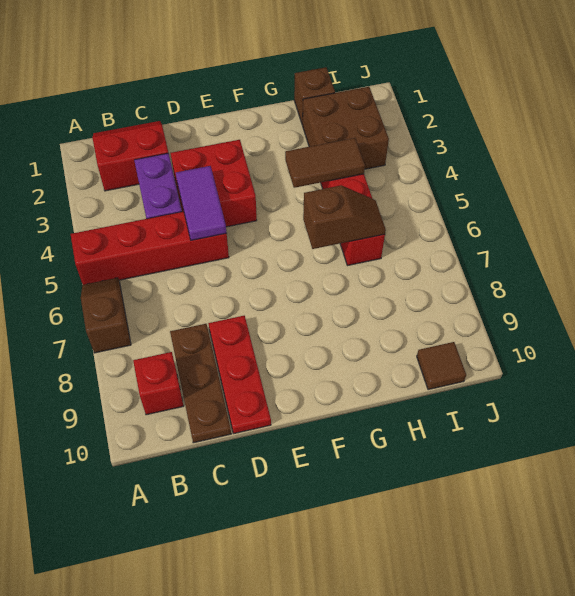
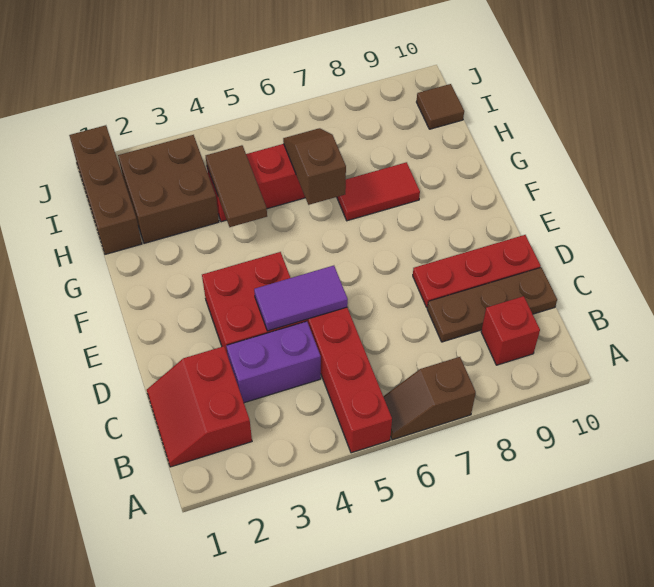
none -> red 1x2 tile [337,162,420,221]
brown 1x1 brick [294,67,335,125] -> brown 1x3 brick [69,125,142,254]

